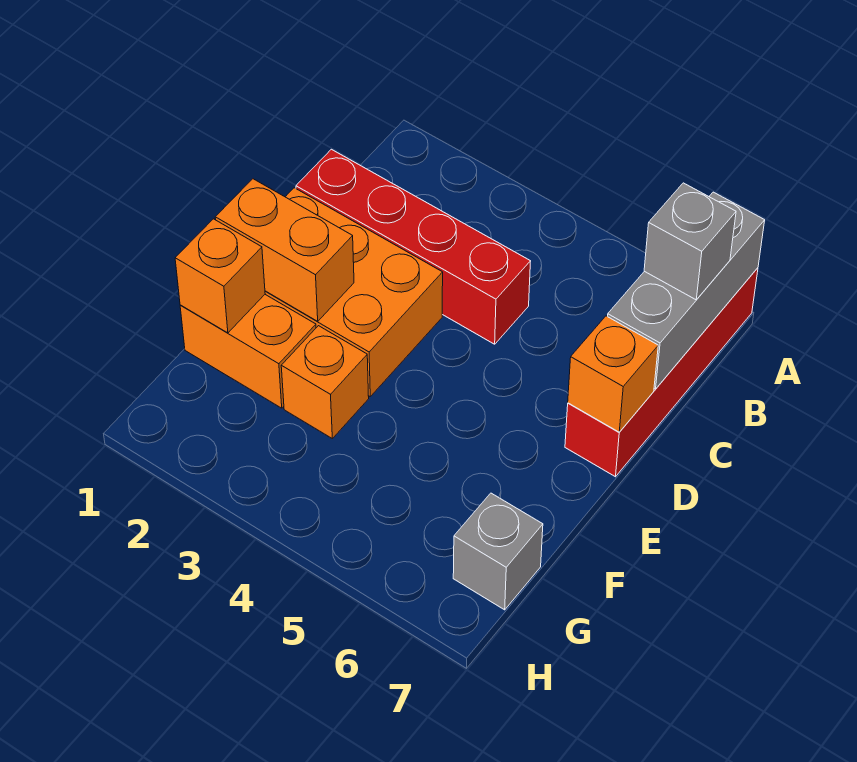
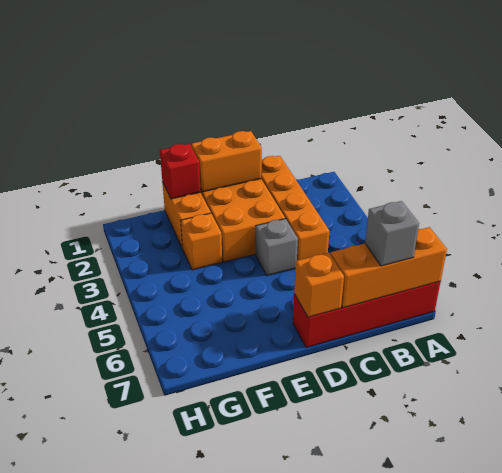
grey 1x3 brick [608,192,765,389] -> orange 1x3 brick [330,227,447,308]
red 1x4 brick [296,149,531,344] -> orange 1x4 brick [261,156,329,261]
orange 1x2 brick [215,179,354,321] -> orange 1x2 brick turned to [191,131,262,192]
orange 1x1 brick [175,219,265,333] -> red 1x1 brick [160,144,201,199]
grey 1x1 brick [453,493,543,610] -> grey 1x1 brick moved to [256,219,298,276]

